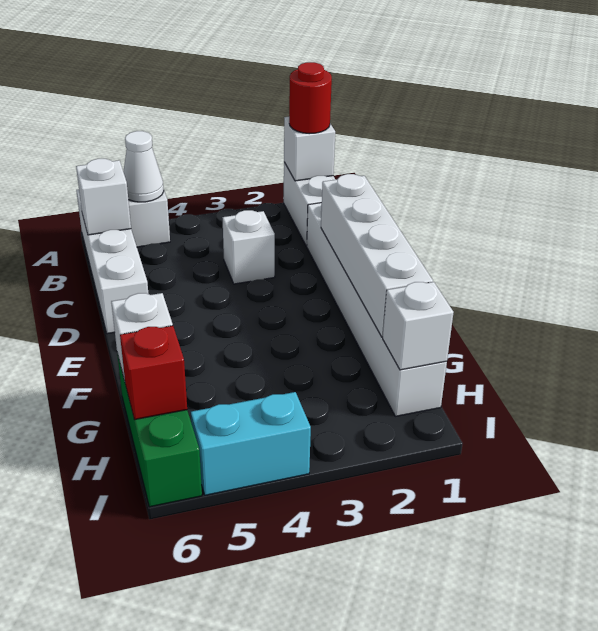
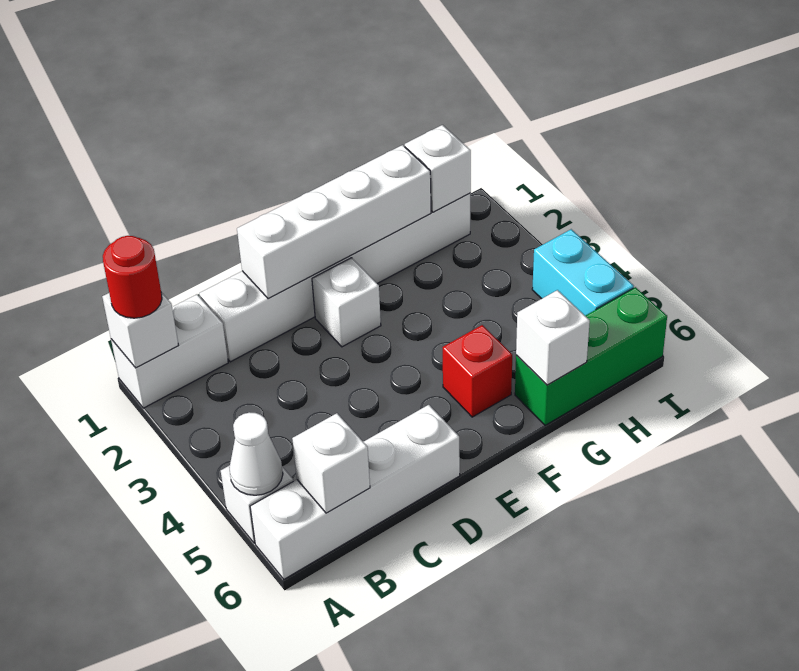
white 1x1 brick [222,210,275,284] -> white 1x1 brick moved to [312,258,381,347]
red 1x1 brick [120,326,187,420] -> red 1x1 brick moved to [443,325,512,417]

